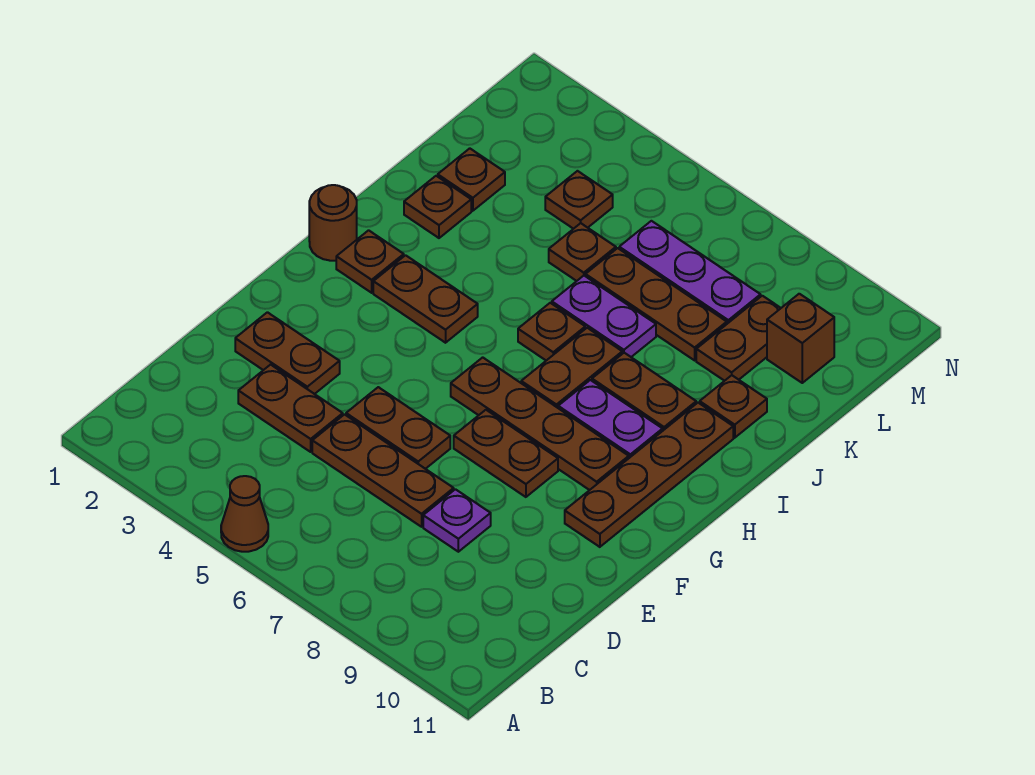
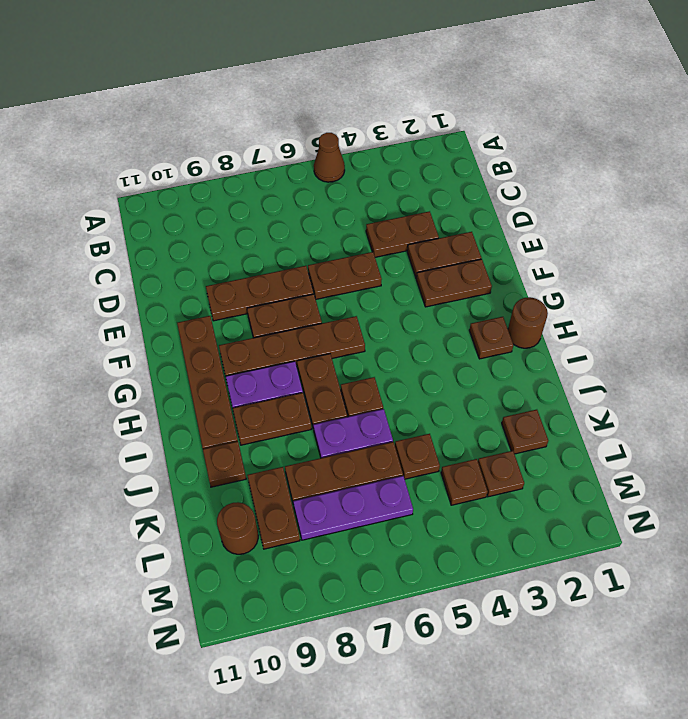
brown 1x3 plate [312,415,454,527] -> brown 1x3 plate moved to [206,266,314,321]
purple 1x1 plate [423,489,491,552] -> none
brown 1x2 plate [373,255,478,343] -> brown 1x2 plate moved to [416,259,492,307]
brown 1x1 plate [404,176,471,238] -> brown 1x1 plate moved to [478,451,524,497]
brown 1x1 brick [767,294,834,383] -> brown 1x1 round brick [217,502,258,554]

